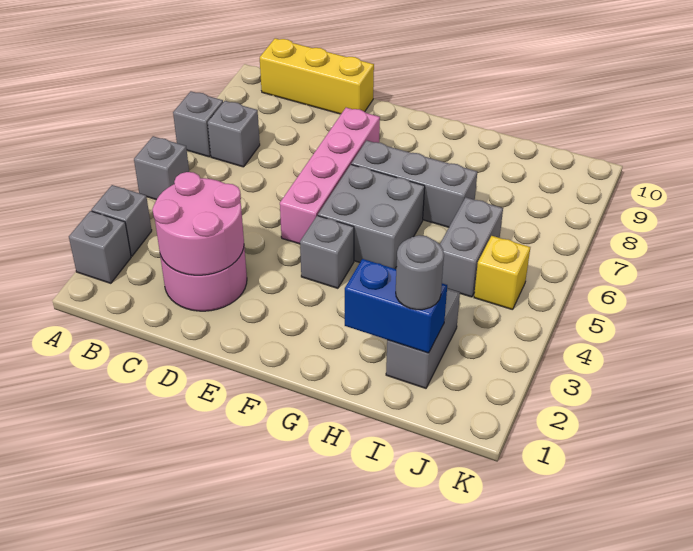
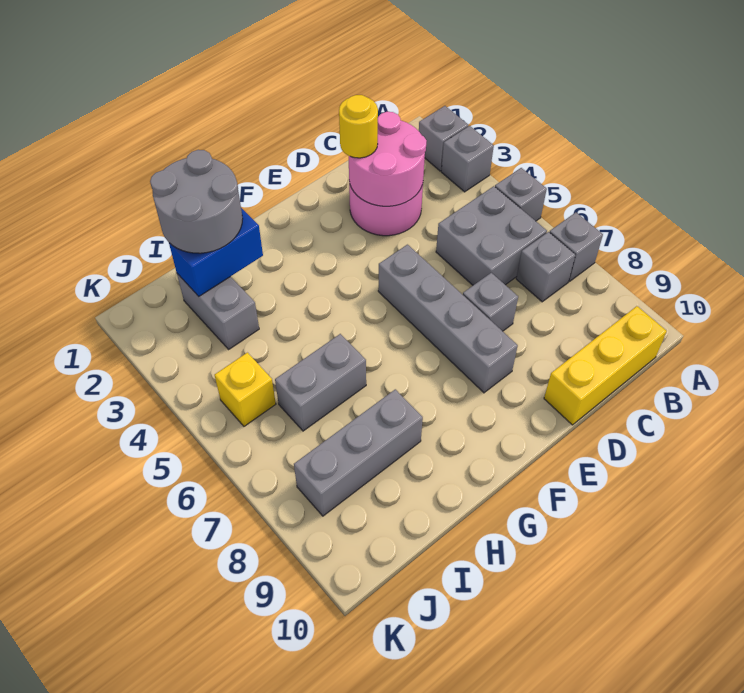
none -> yellow 1x1 round brick [339,95,378,158]
pink 1x4 brick [280,108,380,244] -> grey 1x4 brick [378,245,518,393]
grey 1x1 brick [300,216,354,288] -> grey 1x1 brick moved to [463,273,518,331]
grey 2x2 brick [318,165,425,269] -> grey 2x2 brick moved to [436,186,547,285]
grey 1x3 brick [351,140,477,227] -> grey 1x3 brick moved to [294,389,423,516]
grey 1x1 round brick [396,235,444,310] -> grey 2x2 round brick [150,150,243,253]
grey 1x2 brick [440,197,503,297] -> grey 1x2 brick turned to [275,334,366,431]

